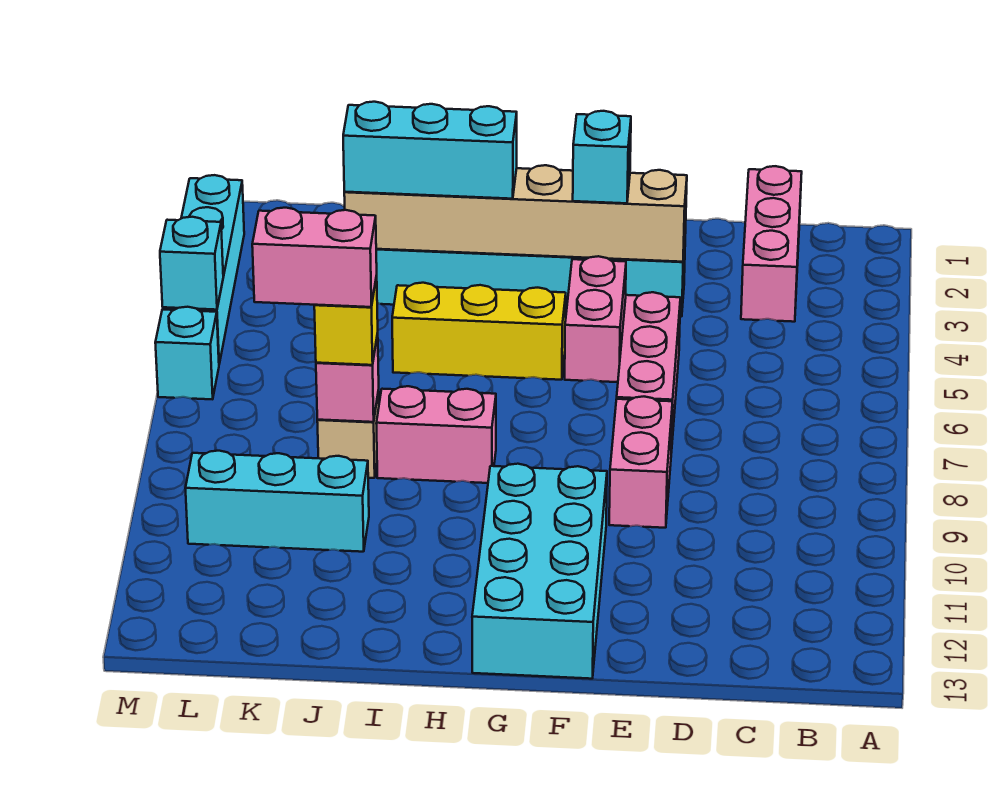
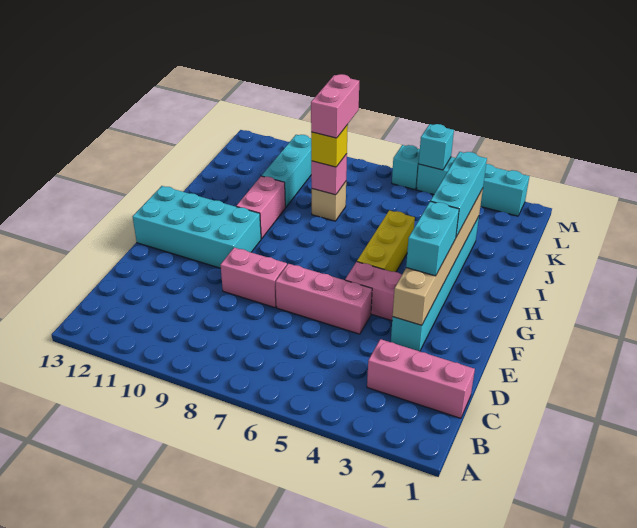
cyan 1x1 brick [573,111,631,203] -> cyan 1x2 brick [406,201,459,276]
pink 1x2 brick [376,386,496,483] -> pink 1x2 brick moved to [236,176,285,239]

